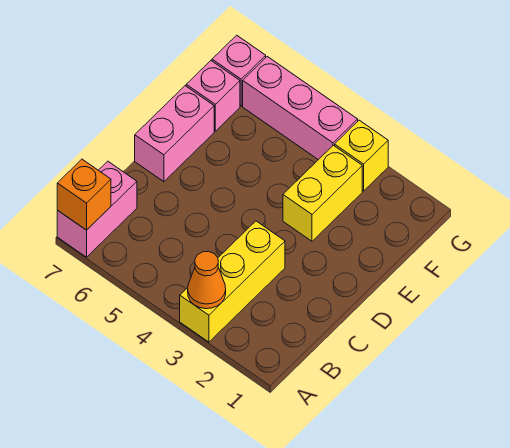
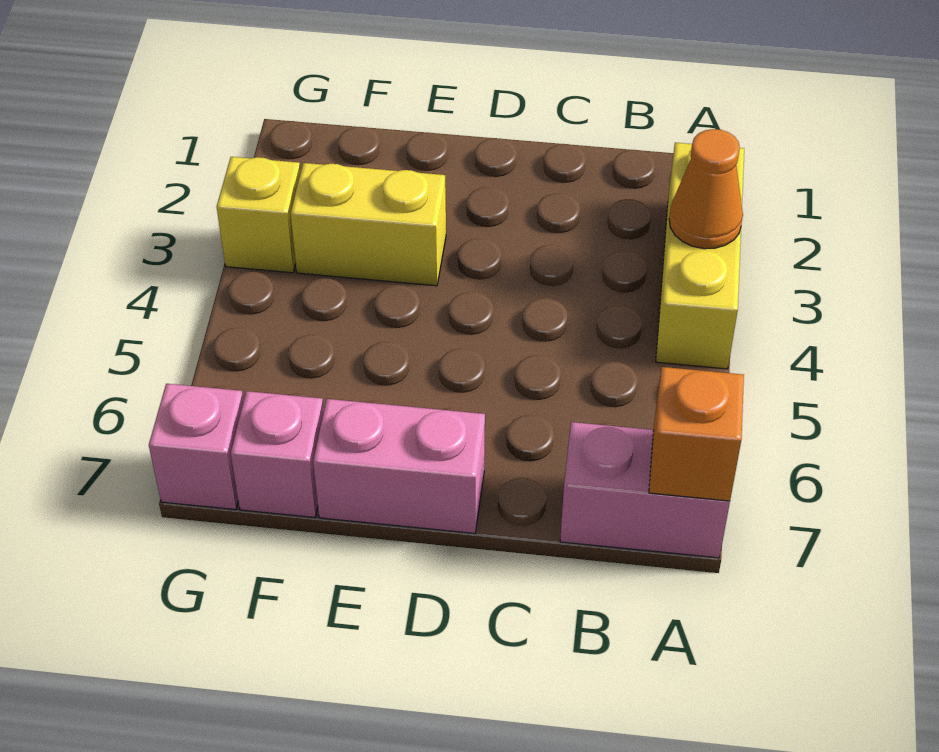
yellow 1x3 brick [180,221,285,342] -> yellow 1x3 brick turned to [656,143,744,369]
pink 1x3 brick [243,57,358,160] -> none

